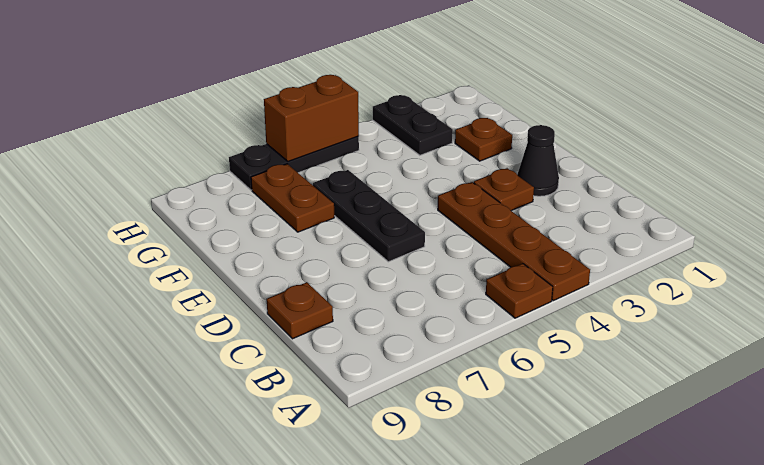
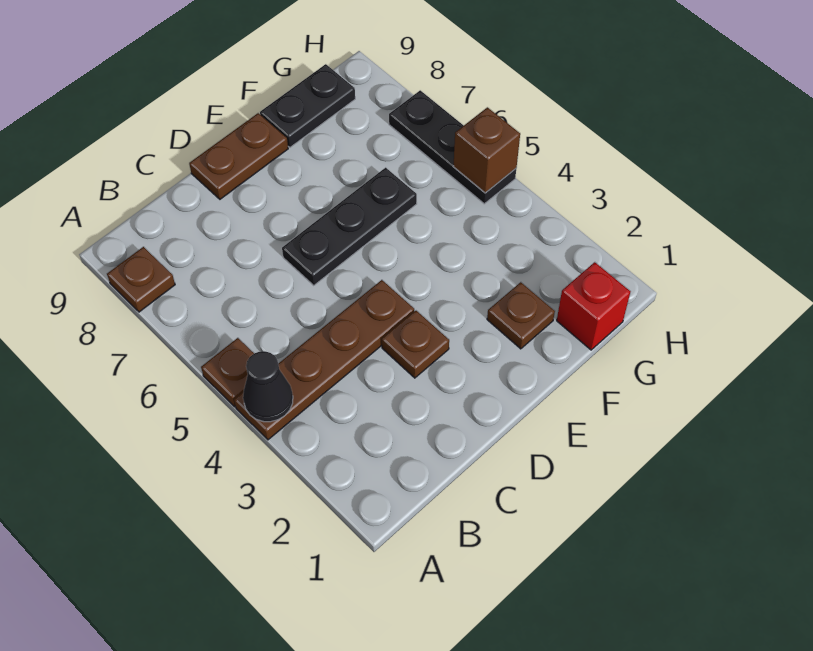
brown 1x1 plate [267,282,333,339] -> brown 1x1 plate moved to [107,247,175,312]
black 1x1 cone [517,125,559,196] -> black 1x1 cone moved to [243,351,293,422]
brown 1x2 plate [251,164,334,232] -> brown 1x2 plate moved to [189,113,288,199]
none -> red 1x1 brick [557,262,631,350]
black 1x2 plate [373,95,453,155] -> black 1x2 plate moved to [260,64,355,147]
brown 1x2 brick [264,75,359,161] -> brown 1x1 brick [453,107,520,193]

